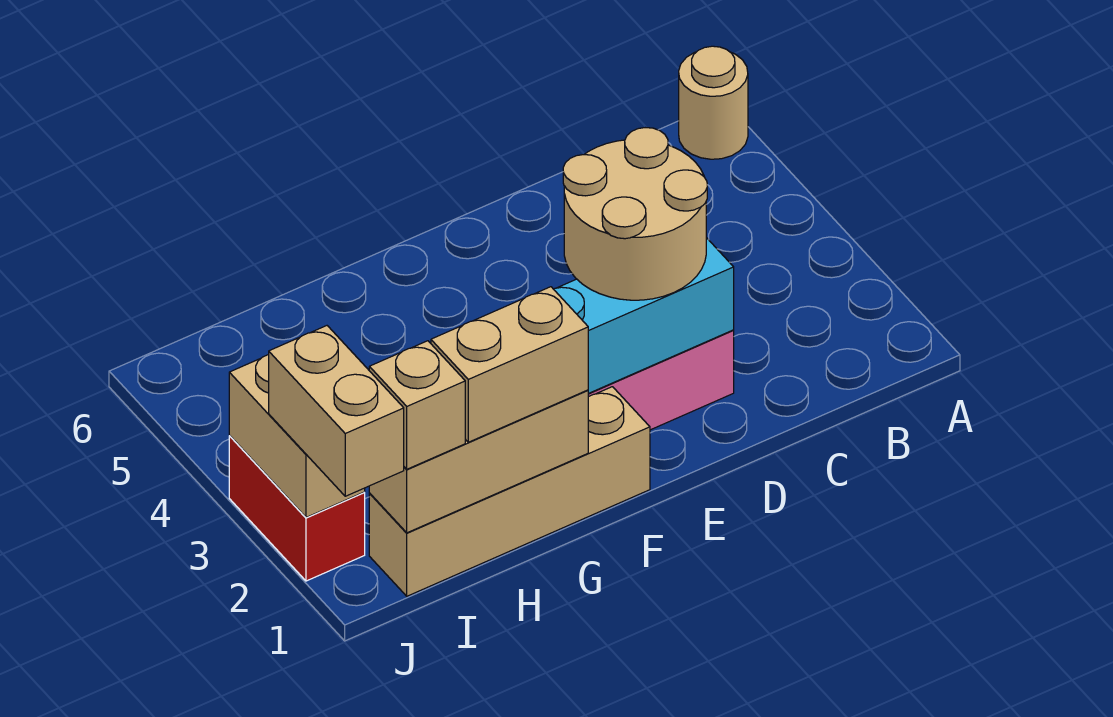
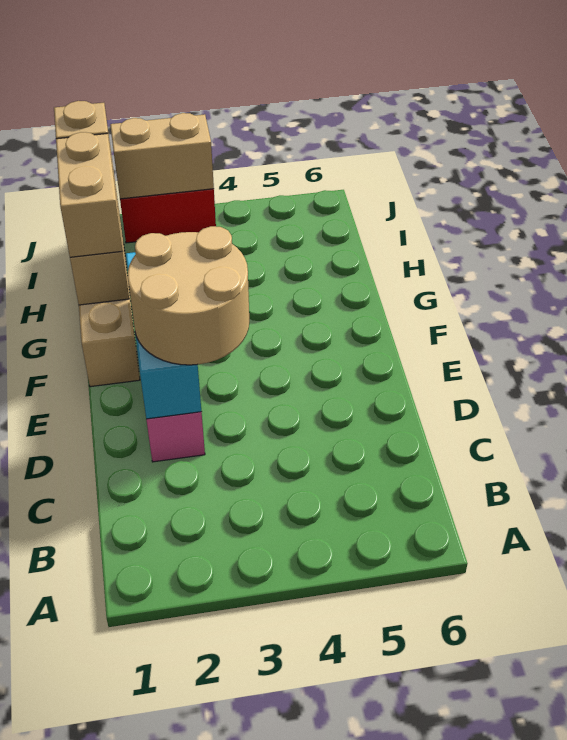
tan 1x1 round brick [679,46,748,159] -> none
tan 1x2 brick [269,326,404,496] -> none

